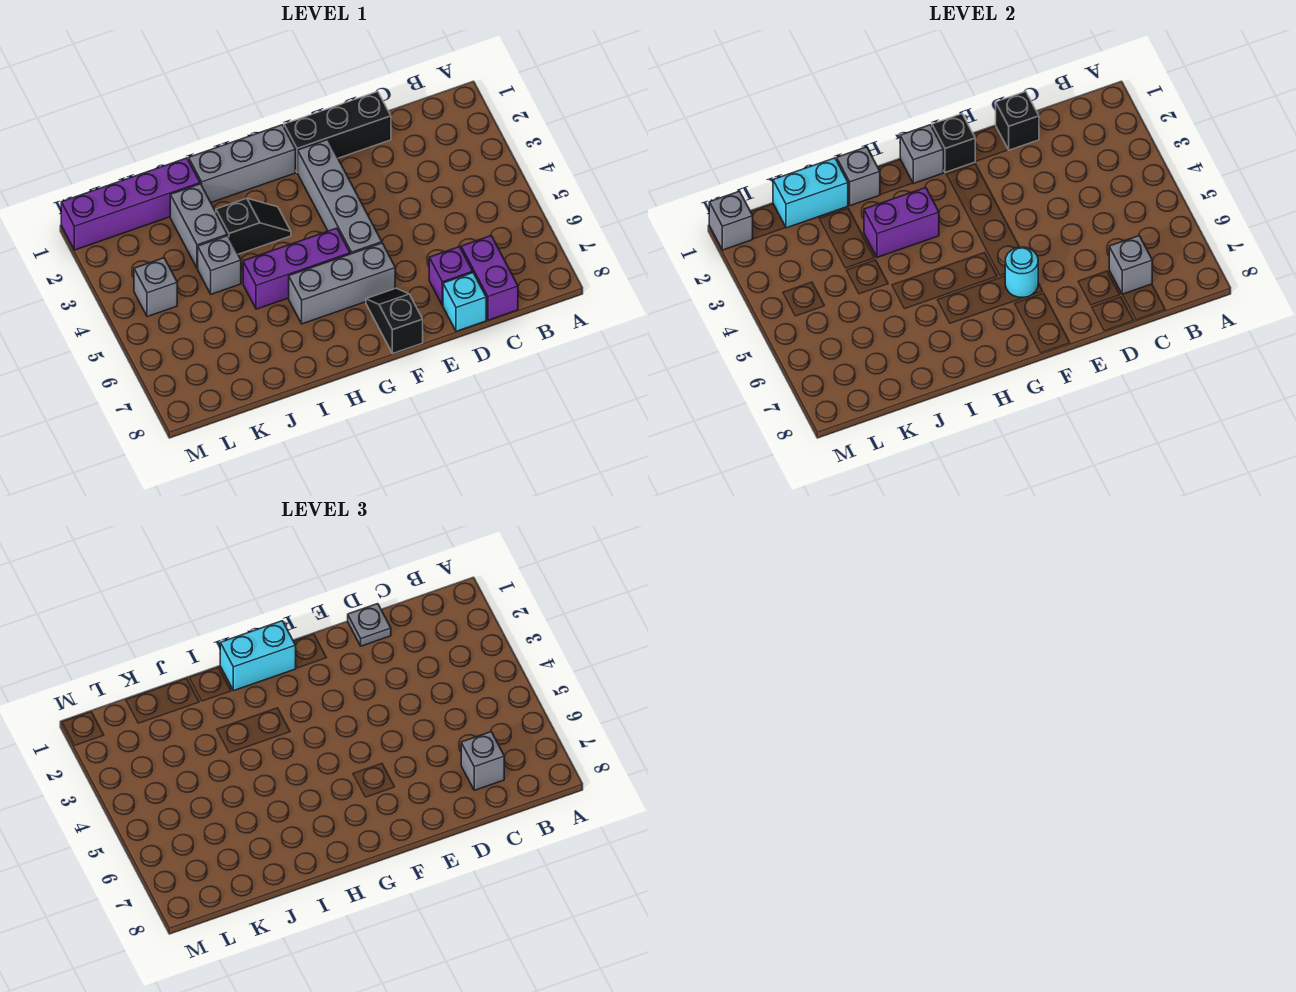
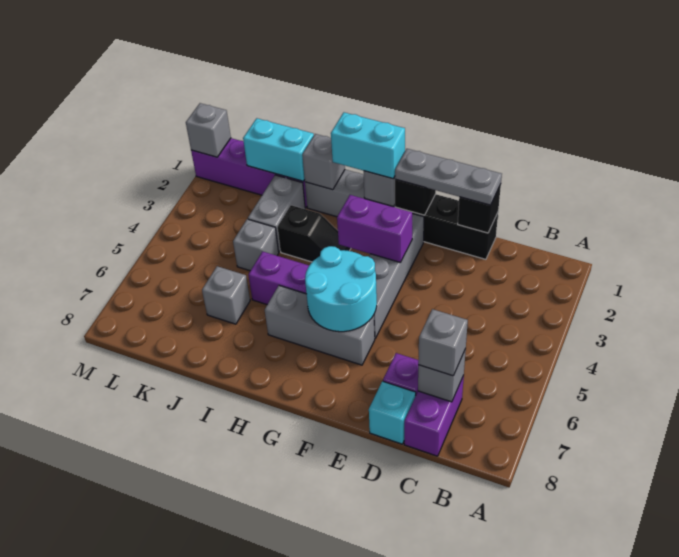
grey 1x1 plate [348,604,391,646] -> grey 1x3 plate [395,149,502,205]
cyan 1x1 round brick [1005,247,1038,298] -> cyan 2x2 round brick [305,246,377,332]
black 1x2 slope [366,288,423,354] -> none
purple 1x2 brick [864,188,939,257] -> purple 1x2 brick moved to [337,195,412,262]
grey 1x1 brick [134,258,177,317] -> grey 1x1 brick moved to [202,266,250,324]

